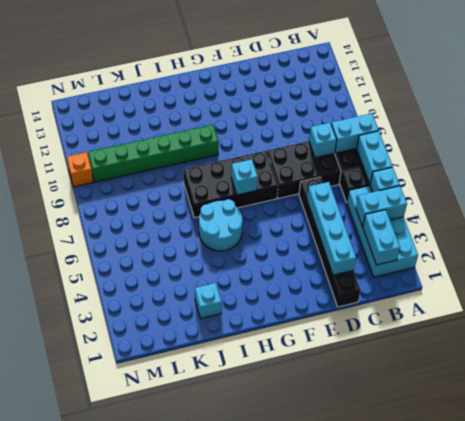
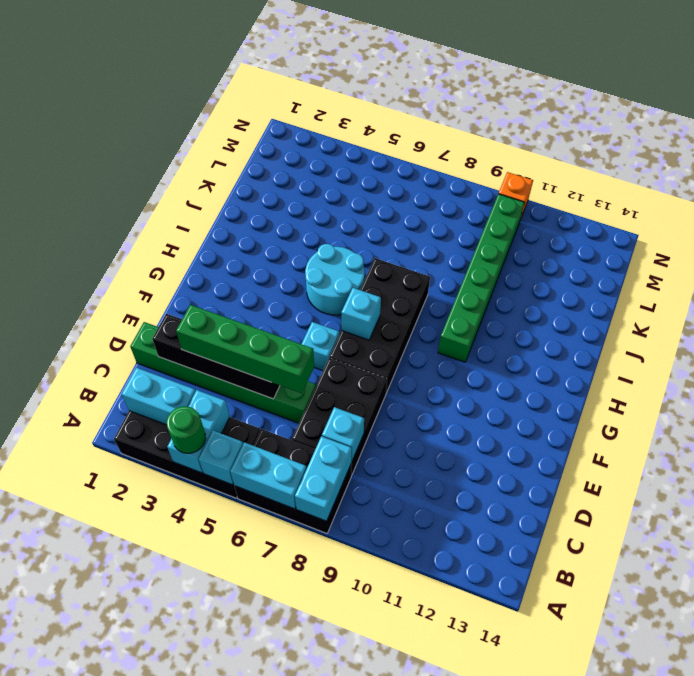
cyan 2x4 brick [347,186,418,277] -> black 2x4 brick [114,411,260,498]
none -> green 1x1 round brick [167,406,206,453]
black 1x6 brick [299,177,361,307] -> green 1x6 brick [130,322,316,423]
cyan 1x4 brick [307,182,356,275] -> black 1x4 brick [152,314,280,399]
none -> green 1x4 brick [176,305,314,393]
cyan 1x1 brick [195,283,222,319] -> cyan 1x1 brick moved to [302,322,340,371]

